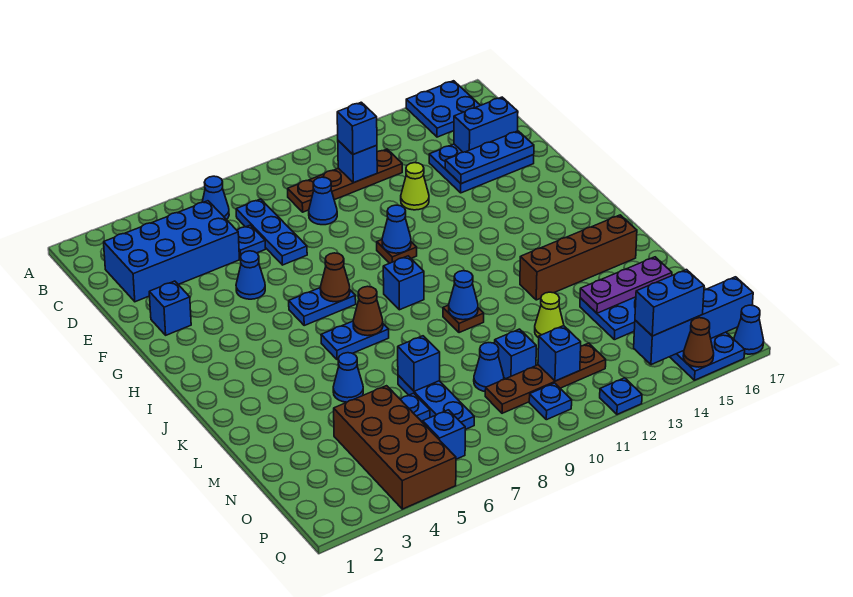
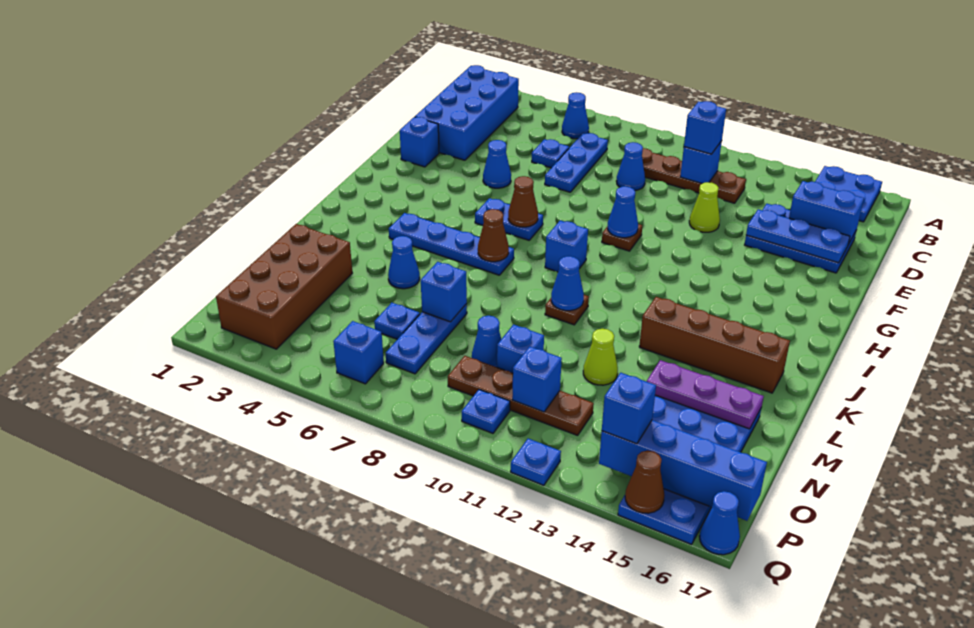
blue 2x4 brick [104,201,239,302] -> blue 2x4 brick turned to [415,65,519,160]
blue 1x2 plate [321,321,389,360] -> blue 1x4 plate [389,213,514,275]
brown 2x4 brick [334,386,456,509] -> brown 2x4 brick moved to [216,224,352,349]
blue 1x2 brick [635,270,704,336] -> blue 1x1 brick [602,373,656,444]

